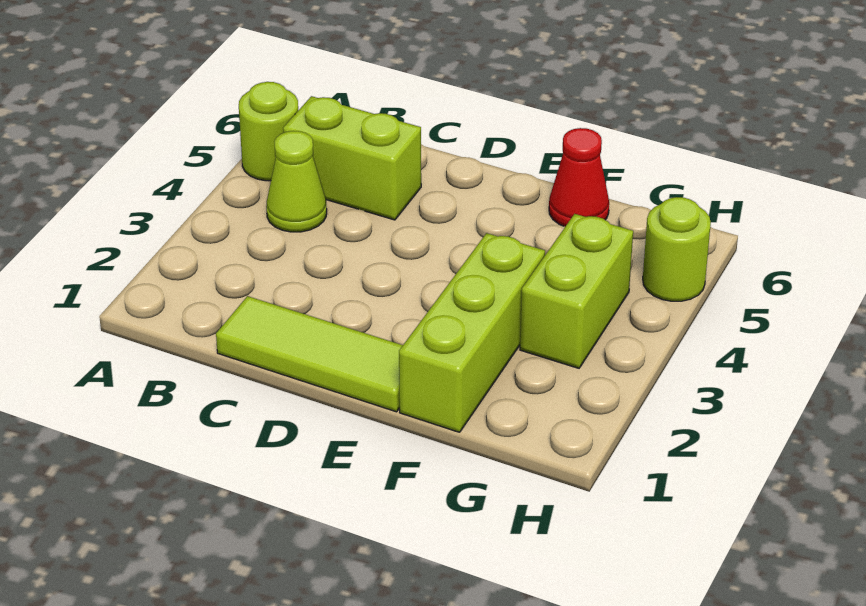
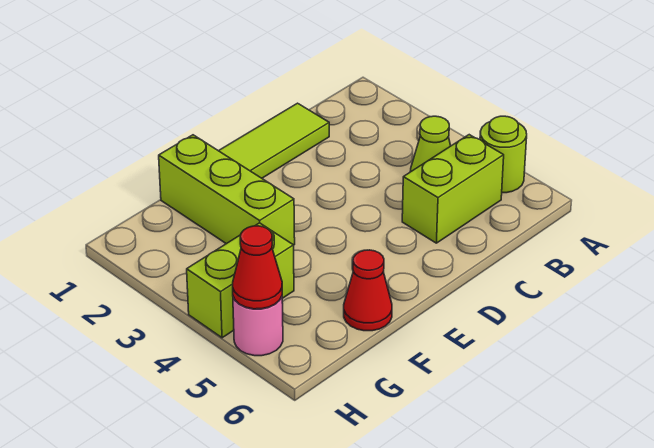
lime 1x2 brick [520,214,633,368] -> lime 1x2 brick turned to [187,223,294,338]
lime 1x1 round brick [643,197,711,301] -> pink 1x1 round brick [233,297,283,356]
none -> red 1x1 cone [233,226,282,309]

